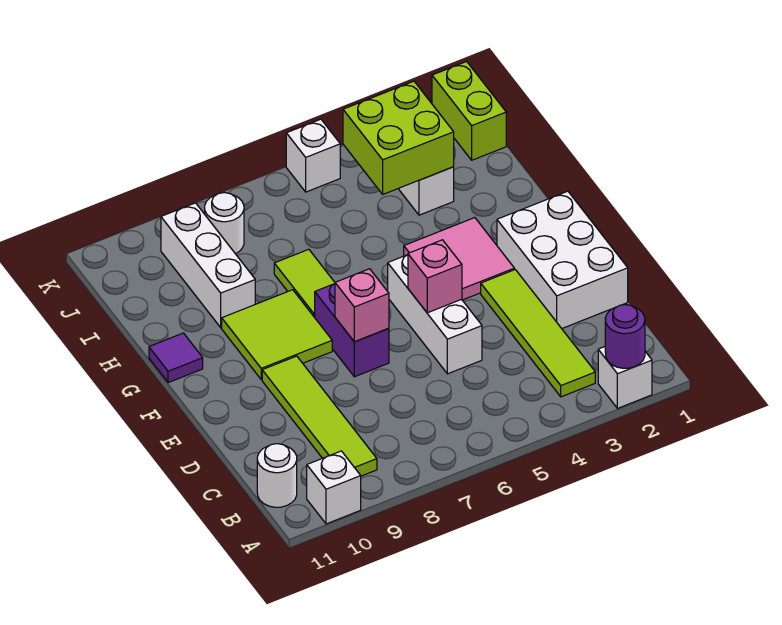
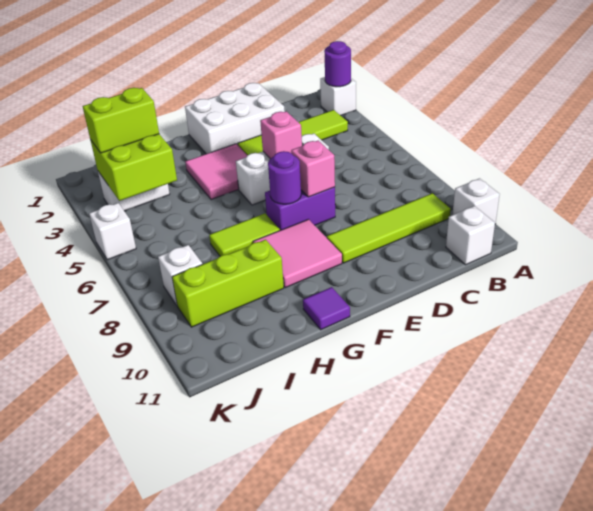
white 1x1 round brick [257,444,297,507] -> white 1x1 brick [446,206,495,265]
none -> purple 1x1 round brick [268,151,301,204]
lime 2x2 tile [222,290,332,380] -> pink 2x2 tile [253,219,342,288]
white 1x3 brick [161,203,255,328] -> lime 1x3 brick [172,240,284,327]
lime 1x2 brick [432,61,506,160] -> lime 1x2 brick moved to [83,88,159,153]
white 1x1 round brick [205,193,244,254] -> white 1x1 brick [158,245,202,305]

